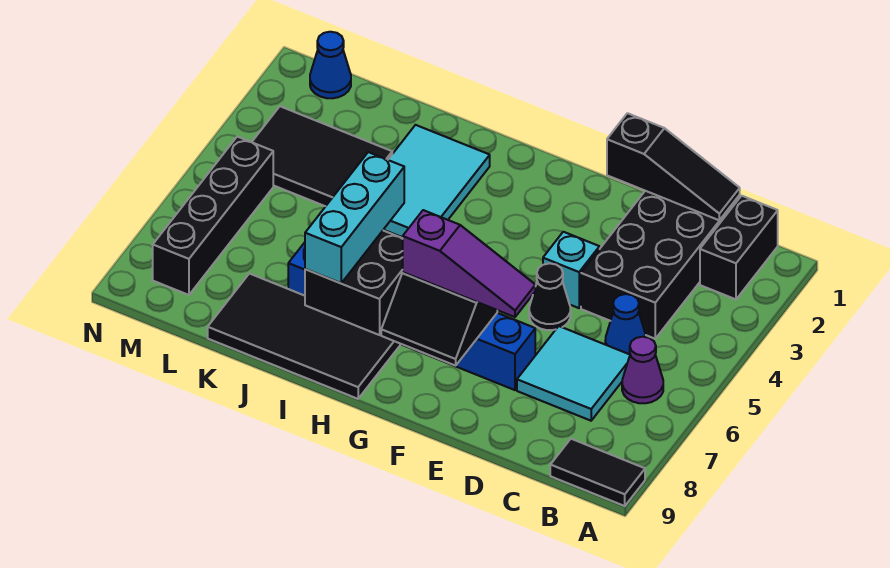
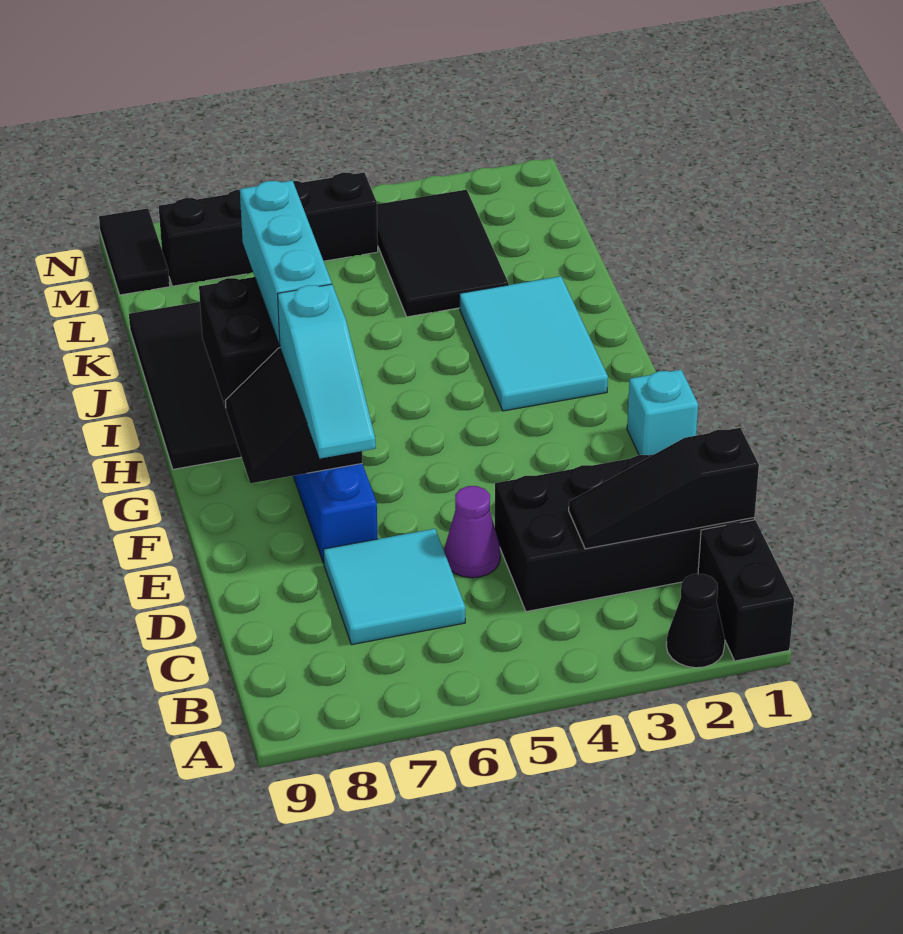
black 1x2 tile [550,439,645,506] -> black 1x2 tile moved to [99,208,170,295]
black 1x2 brick [700,196,778,299] -> black 1x2 brick turned to [698,520,794,661]
purple 1x1 cone [622,337,663,403] -> purple 1x1 cone moved to [444,486,500,578]
black 1x3 slope [607,113,740,220] -> black 1x3 slope turned to [569,428,759,549]
blue 1x1 cone [605,294,646,354] -> none
cyan 1x1 brick [543,232,599,308] -> cyan 1x1 brick moved to [627,370,698,455]
black 1x1 cone [529,263,570,330] -> black 1x1 cone moved to [666,574,725,668]
purple 1x3 slope [403,210,535,317] -> cyan 1x3 slope [278,284,376,459]
cyan 2x3 tile [384,125,490,237] -> cyan 2x3 tile turned to [460,276,608,411]
cyan 1x3 brick [305,152,404,283] -> cyan 1x3 brick turned to [240,181,332,345]
blue 1x1 cone [310,32,351,98] -> none

